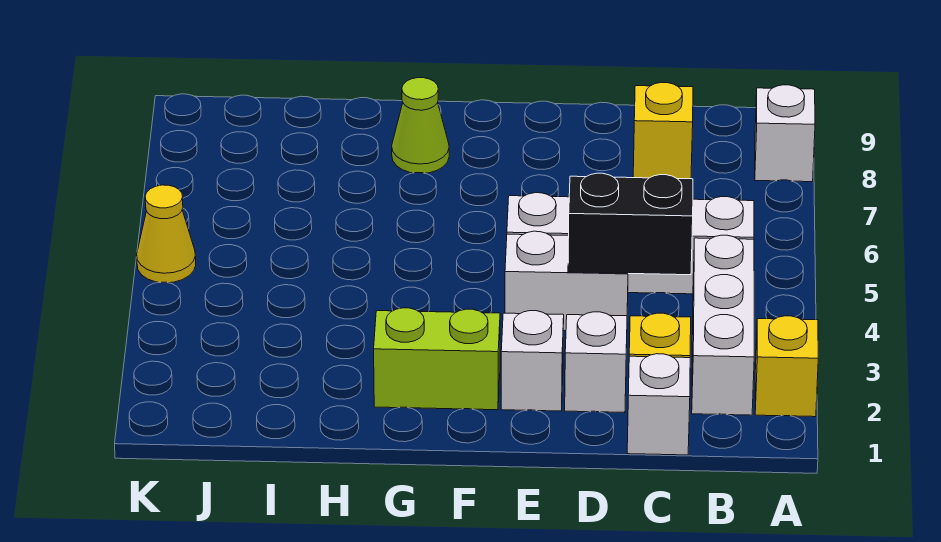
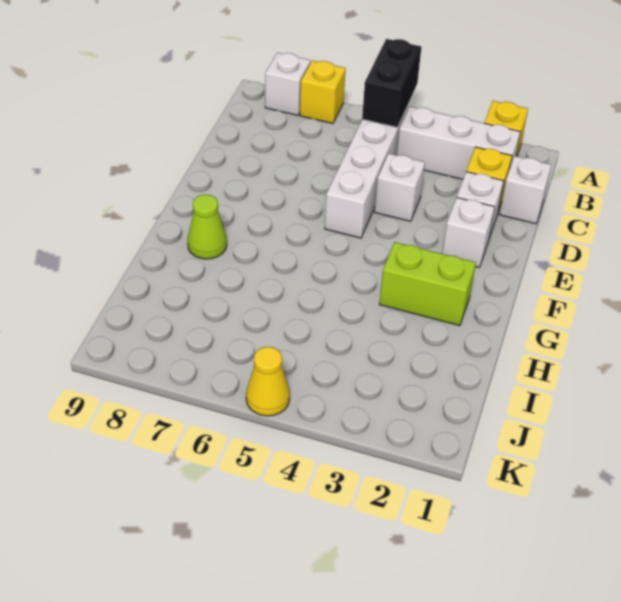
black 1x2 brick [568,173,693,275] -> black 1x2 brick moved to [362,39,421,127]
yellow 1x1 brick [633,82,693,179] -> yellow 1x1 brick moved to [300,61,346,123]
white 1x2 brick [505,231,628,331] -> white 1x1 brick [375,154,425,221]
lime 1x2 brick [374,308,500,410] -> lime 1x2 brick turned to [379,242,476,326]

